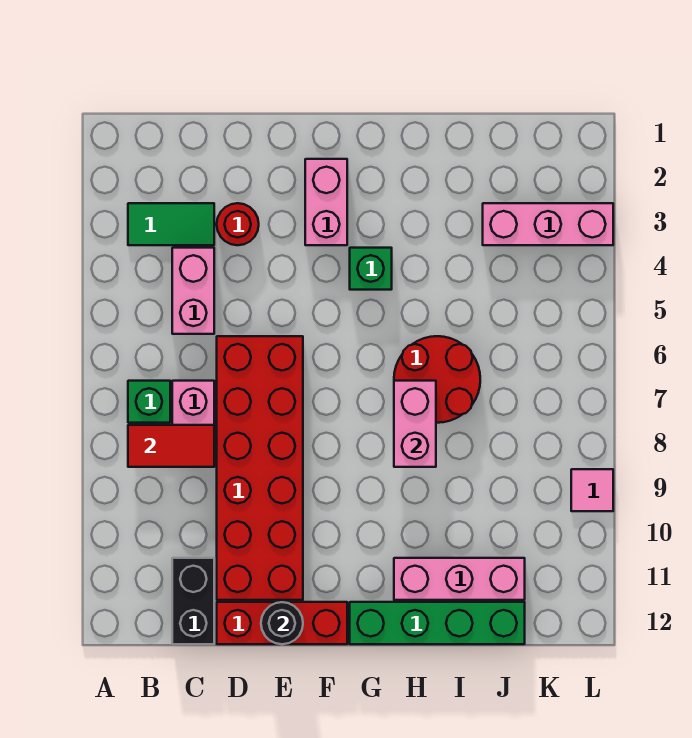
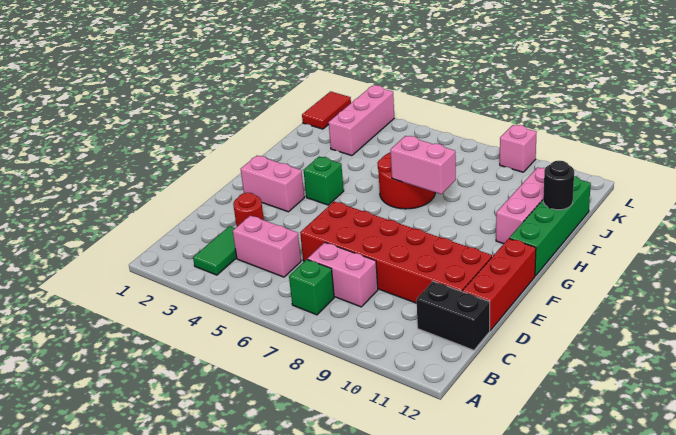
red 1x2 tile [128,425,214,467] -> red 1x2 tile moved to [302,91,351,129]
black 1x1 round brick [261,602,303,644] -> black 1x1 round brick moved to [543,161,574,210]
pink 1x1 tile [571,469,613,511] -> pink 1x1 brick [500,125,537,172]

